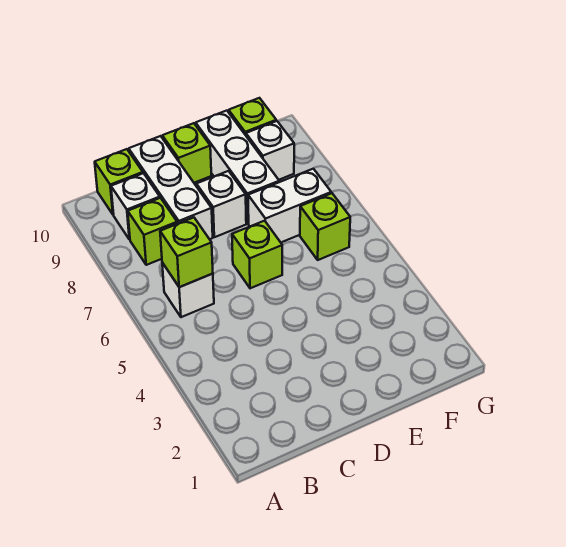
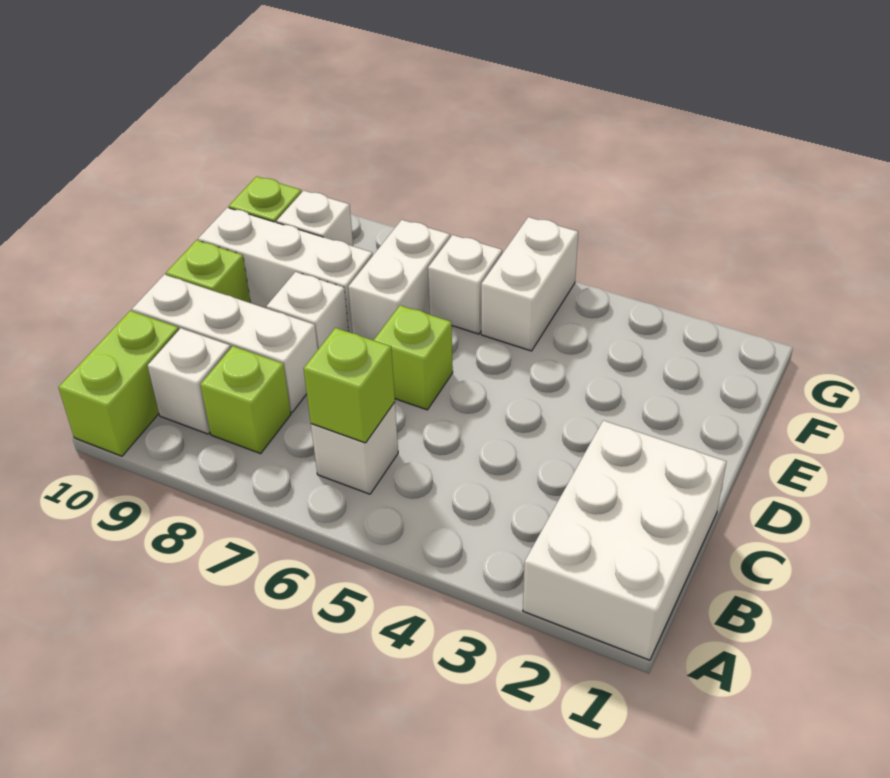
none -> white 2x3 brick [523,420,726,660]
lime 1x1 brick [95,149,143,215] -> lime 1x2 brick [58,311,179,456]
none -> white 1x2 brick [481,217,578,351]
lime 1x1 brick [300,193,350,260] -> white 1x1 brick [428,235,502,334]

